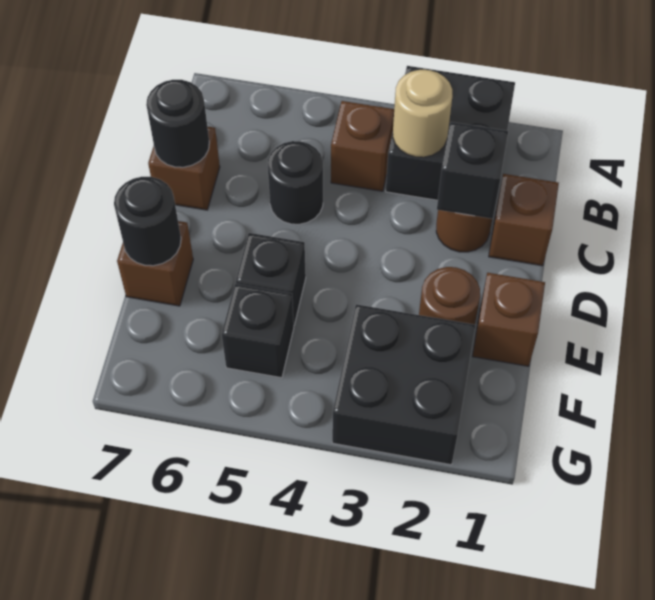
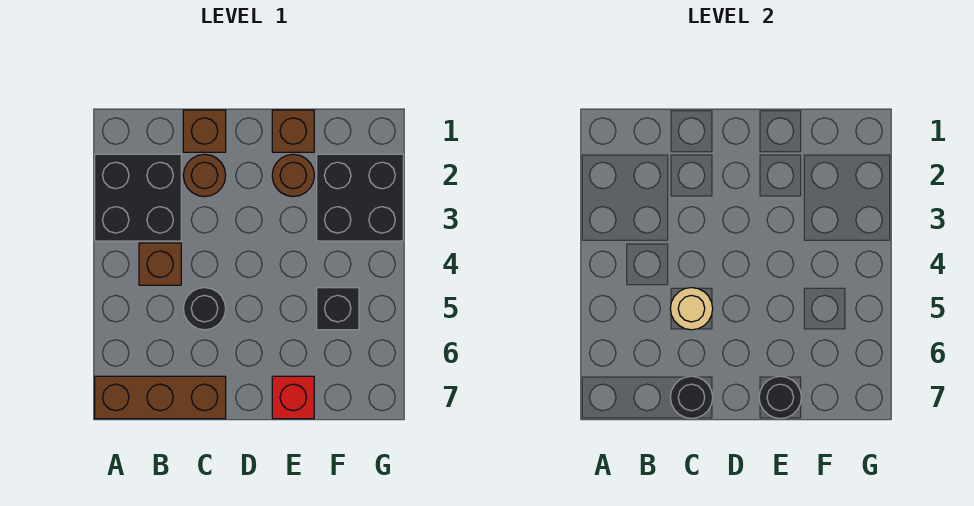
tan 1x1 round brick [393,70,452,157] -> tan 1x1 round brick moved to [670,288,713,330]
black 1x1 brick [437,122,508,219] -> none
brown 1x1 brick [148,126,220,210] -> brown 1x3 brick [95,376,226,419]
black 1x1 brick [236,233,306,325] -> none
brown 1x1 brick [117,221,193,306] -> red 1x1 brick [272,376,314,419]

